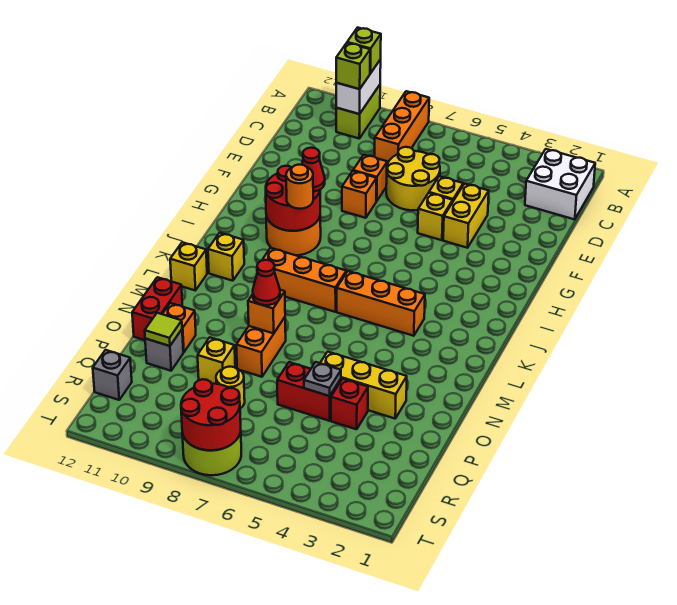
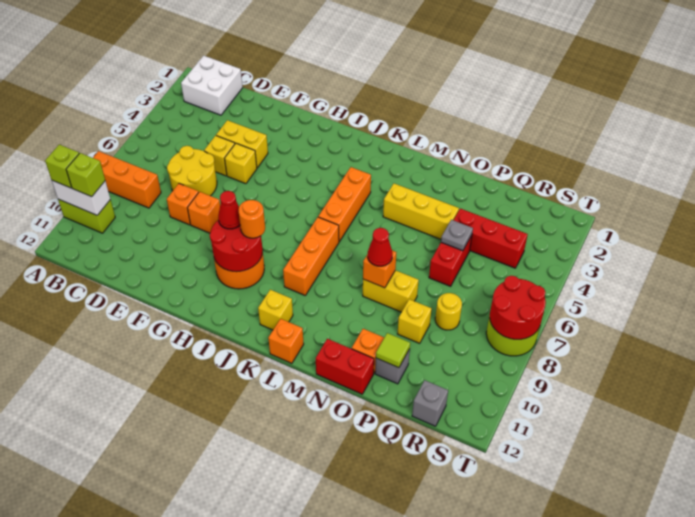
yellow 1x1 brick [170,242,207,291] -> orange 1x1 brick [268,319,304,363]
orange 1x2 brick [236,317,286,377] -> yellow 1x2 brick [363,270,419,312]
yellow 1x3 brick [320,352,407,419] -> yellow 1x3 brick turned to [383,184,459,239]
red 1x1 brick [331,379,368,429] -> red 1x3 brick [454,209,528,268]

